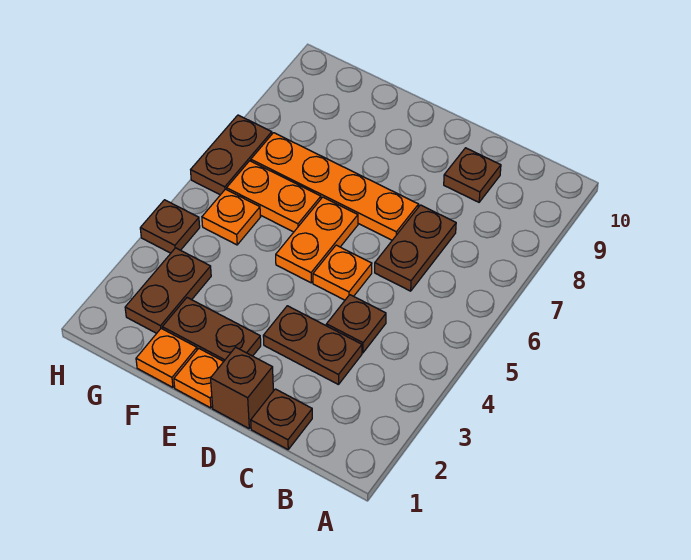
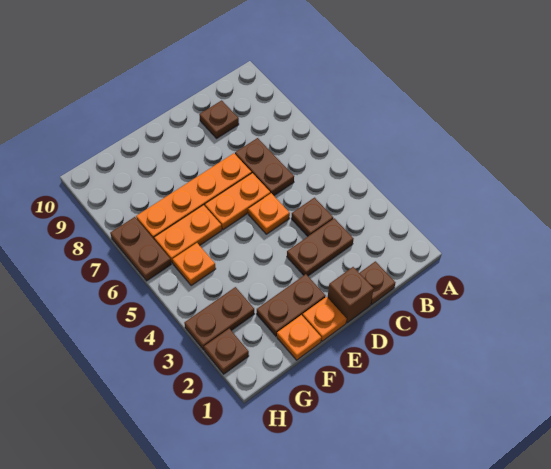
orange 1x2 plate [276,197,358,283] -> orange 1x2 plate turned to [205,173,270,230]
brown 1x2 plate [125,248,211,333] -> brown 1x2 plate turned to [184,287,254,350]
brown 1x1 plate [140,200,200,253] -> brown 1x1 plate moved to [204,329,249,374]

